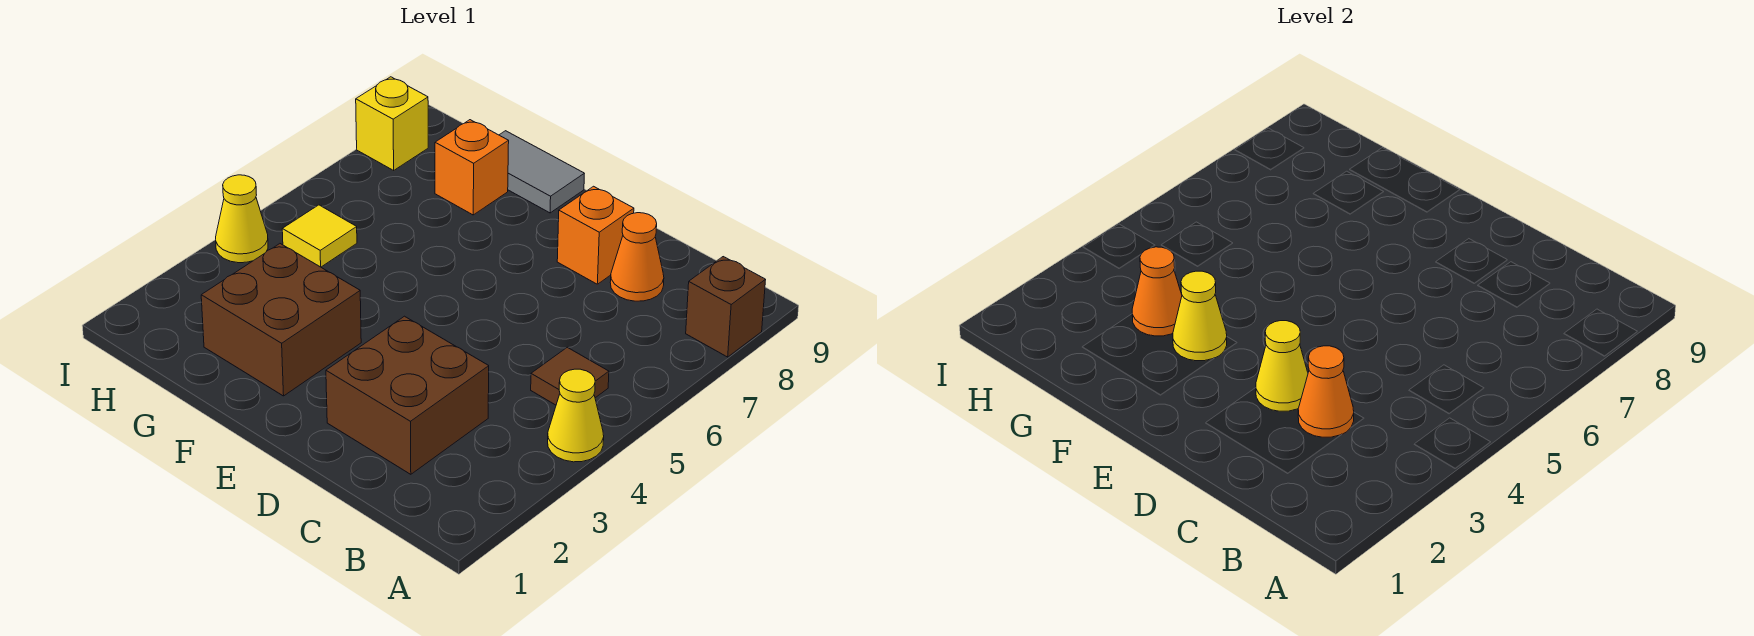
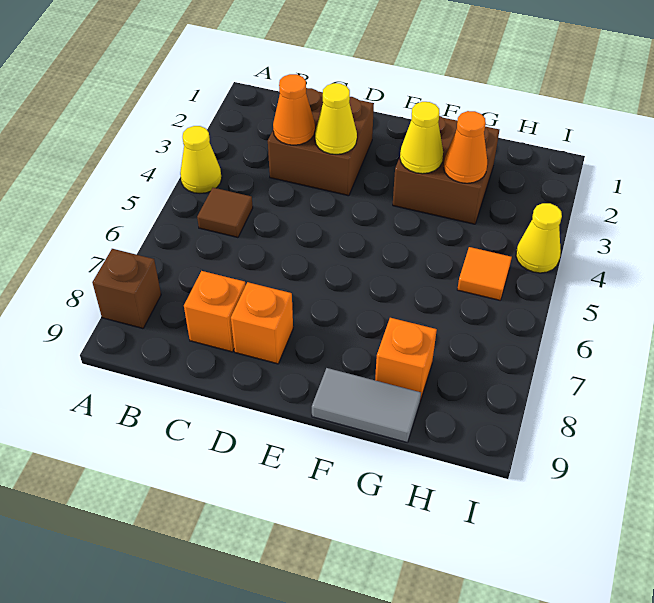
orange 1x1 cone [610,213,664,301] -> orange 1x1 brick [184,271,246,352]
yellow 1x1 tile [282,205,357,267] -> orange 1x1 tile [457,247,512,300]
yellow 1x1 brick [356,77,428,170] -> none

